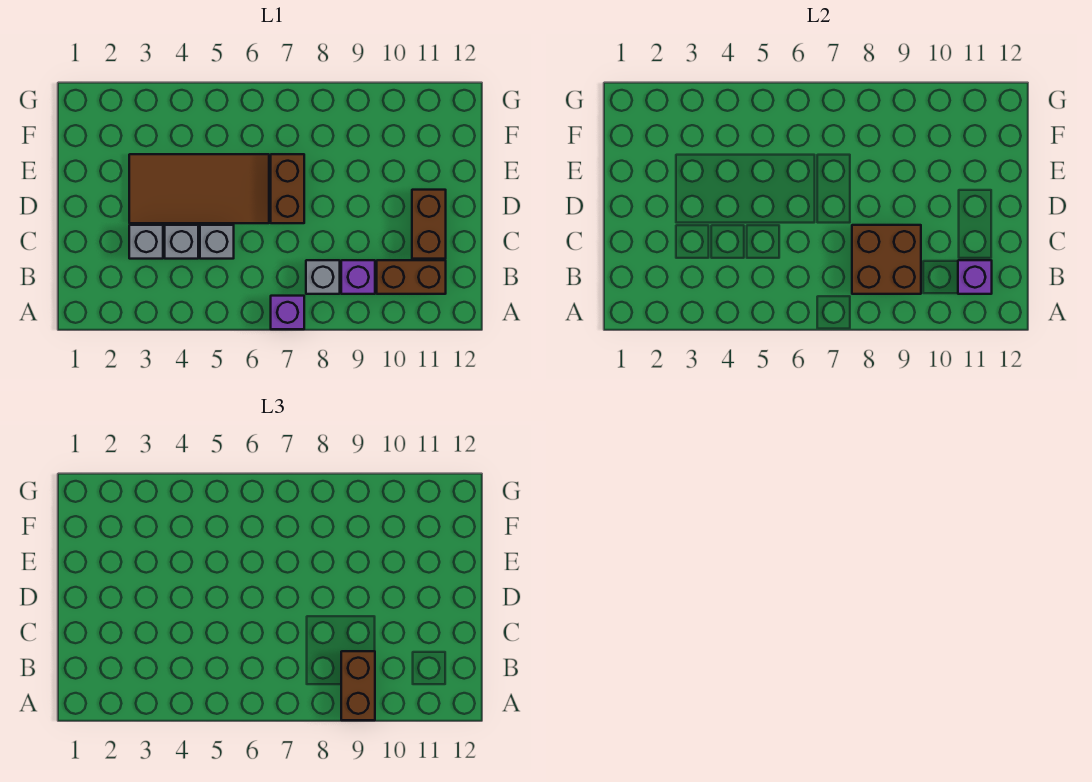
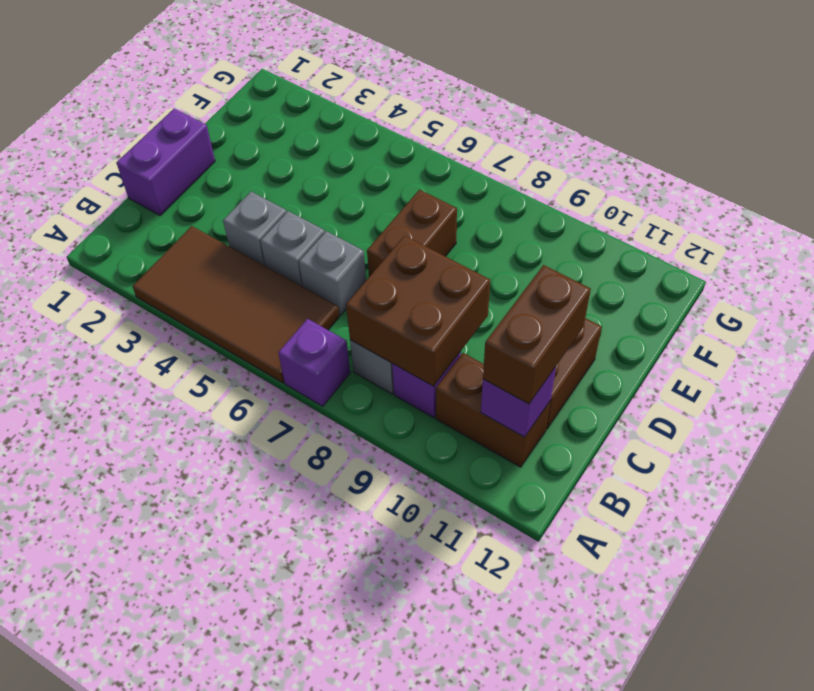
brown 1x2 brick [341,651,375,720] -> brown 1x2 brick moved to [483,265,591,404]
none -> purple 1x2 brick [117,109,215,216]
grey 1x1 brick [129,225,163,259] -> grey 1x1 brick moved to [299,231,366,315]
brown 2x4 tile [129,154,269,223] -> brown 2x4 tile moved to [133,226,339,383]

